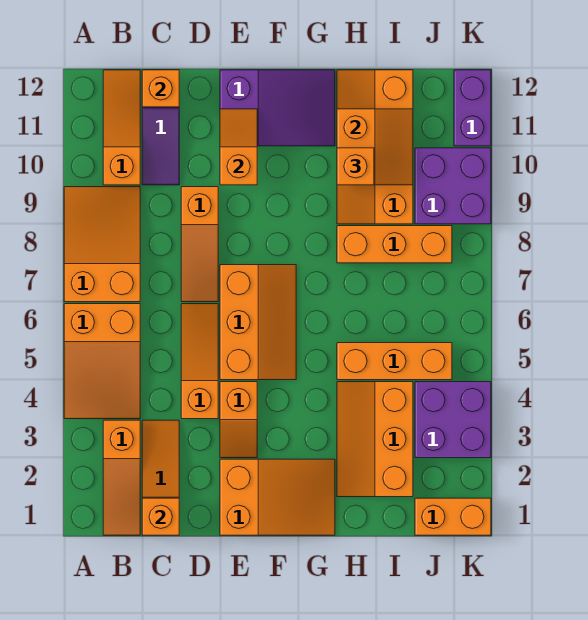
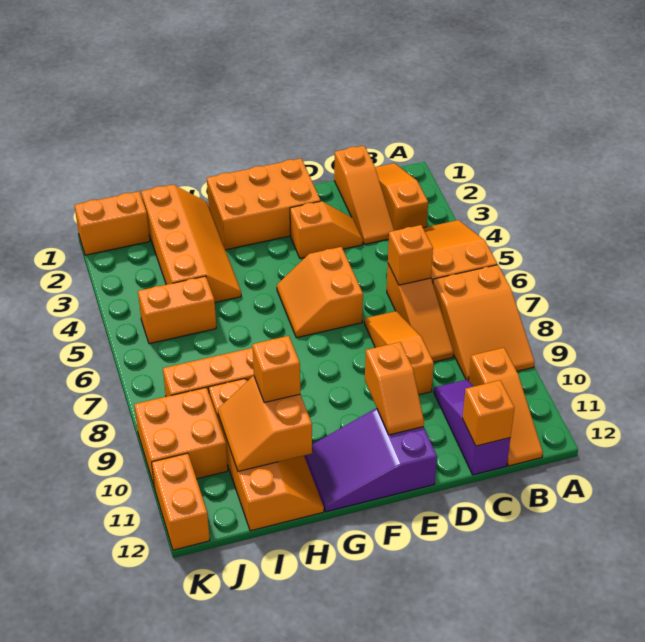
orange 1x1 brick [142,498,179,535] -> orange 1x1 brick moved to [388,225,433,285]
orange 1x3 slope [181,304,218,419] -> orange 1x3 slope moved to [387,264,454,362]
orange 2x3 slope [220,459,335,535] -> orange 2x3 brick [207,158,321,250]
orange 1x2 slope [220,382,257,458] -> orange 1x2 slope turned to [290,201,363,258]
orange 2x3 slope [220,265,296,380] -> orange 2x2 slope [277,247,363,338]
orange 2x3 slope [337,382,413,497] -> orange 2x4 slope [141,185,241,302]
orange 1x3 brick [337,343,452,380] -> orange 1x2 brick [138,276,216,344]
purple 2x2 brick [415,382,491,458] -> none
purple 2x2 brick [415,148,491,224] -> orange 2x2 brick [134,387,228,487]
purple 1x2 brick [454,70,491,146] -> orange 1x2 brick [152,453,210,550]

